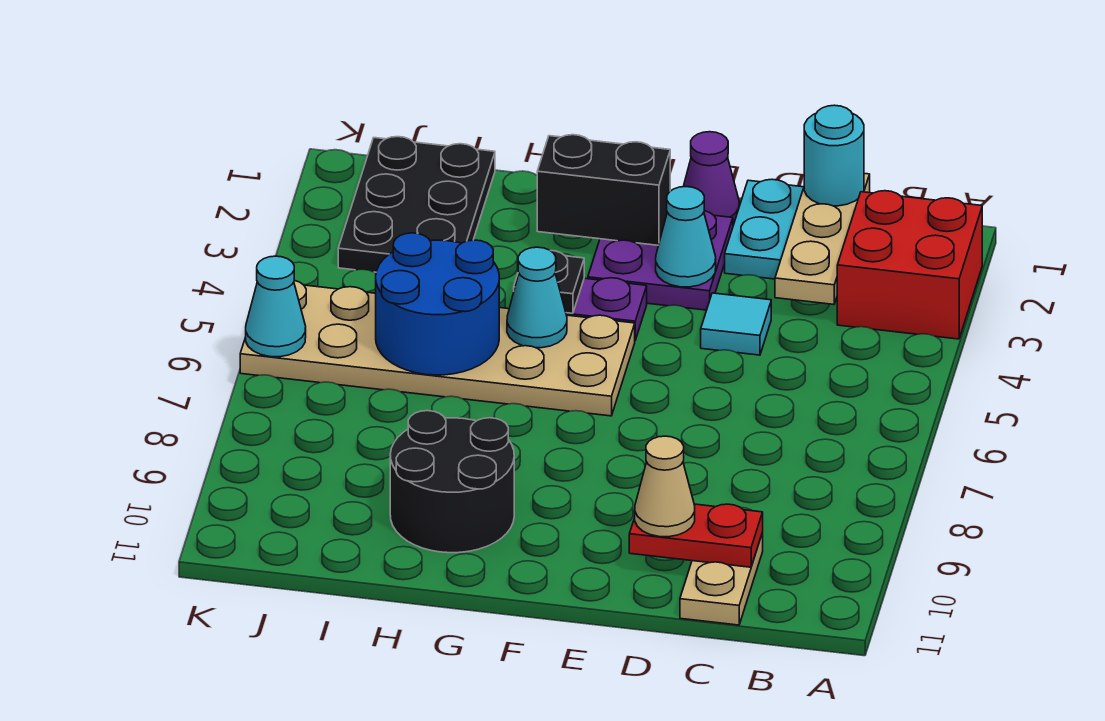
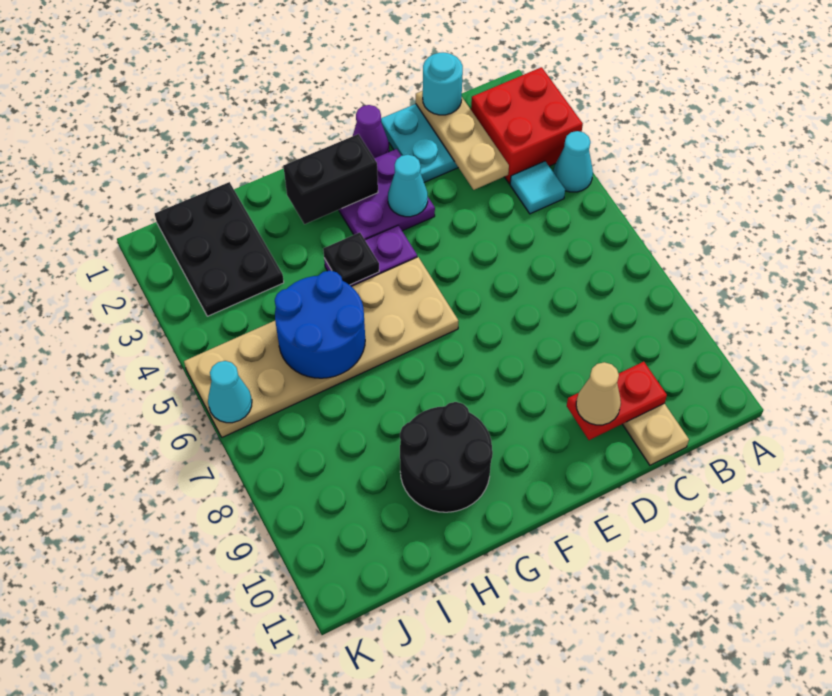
cyan 1x1 tile [701,293,771,355] -> cyan 1x1 tile moved to [510,161,565,214]
cyan 1x1 cone [507,247,567,348] -> cyan 1x1 cone moved to [553,131,593,192]

